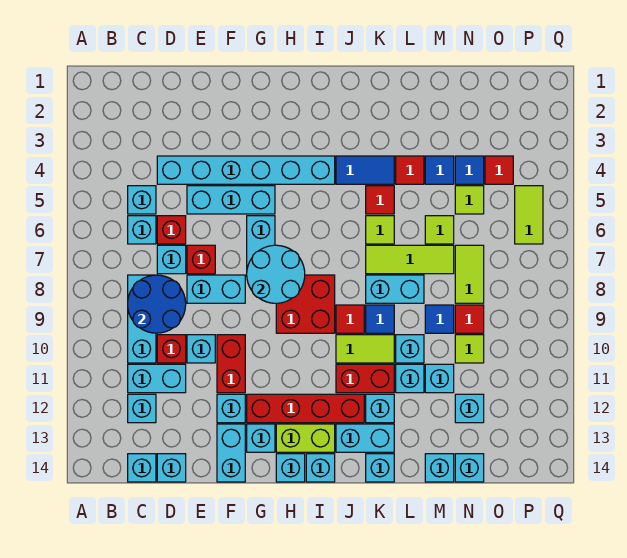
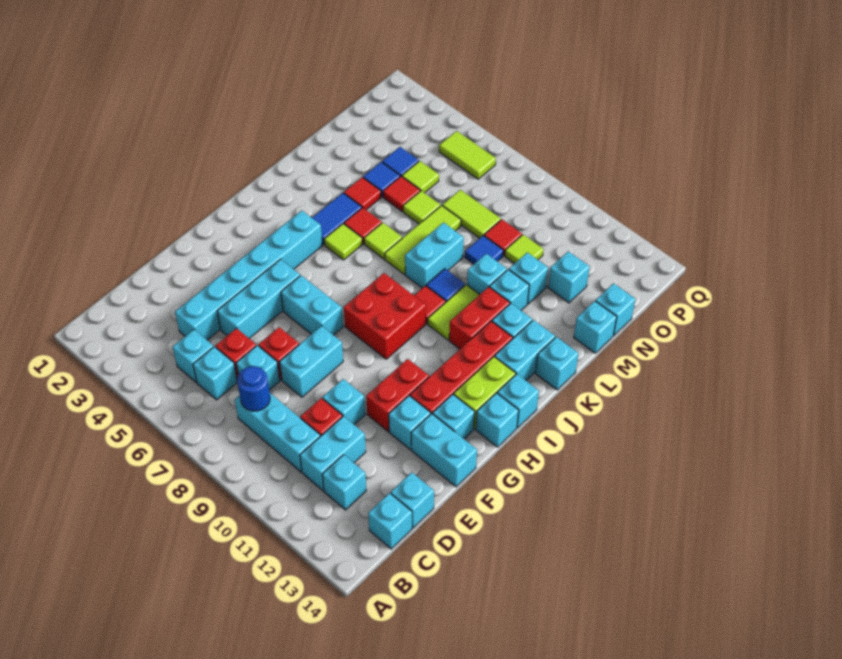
blue 2x2 round brick [128,275,186,333] -> blue 1x1 round brick [237,366,270,411]
red 1x2 brick [217,335,245,393] -> red 1x2 brick turned to [366,359,429,431]
cyan 2x2 round brick [247,245,305,303] -> none
none -> lime 1x1 tile [324,224,362,260]
red 1x1 tile [485,156,513,184] -> red 1x1 tile moved to [383,176,420,211]

